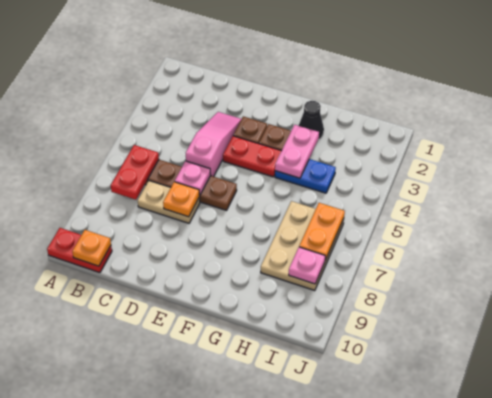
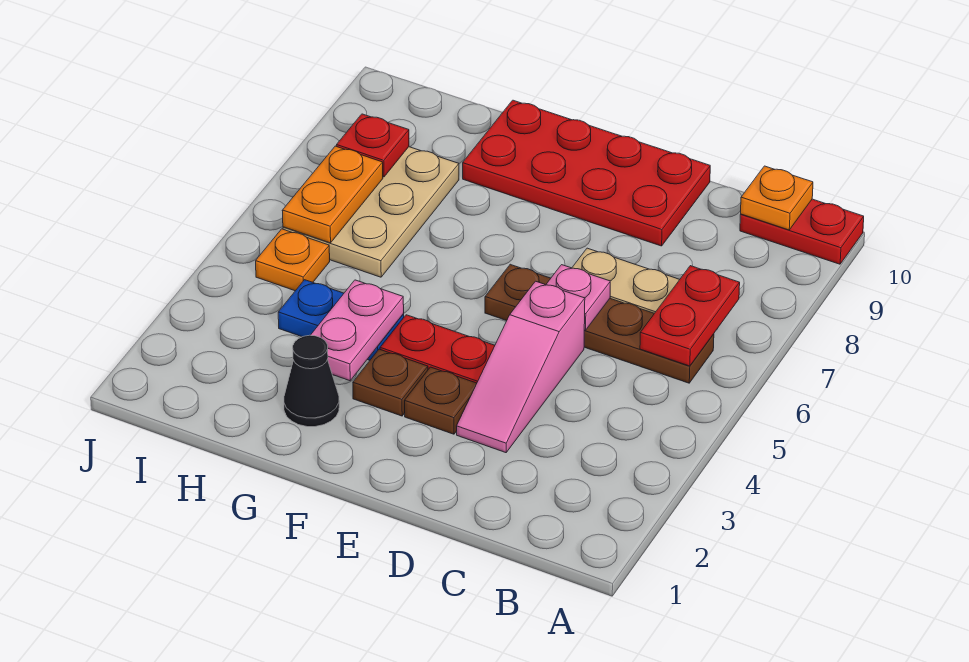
orange 1x1 plate [163,182,200,217] -> orange 1x1 plate moved to [256,229,330,291]
none -> red 2x4 plate [463,100,710,246]
pink 1x1 plate [289,247,325,284] -> red 1x1 plate [337,114,409,177]

